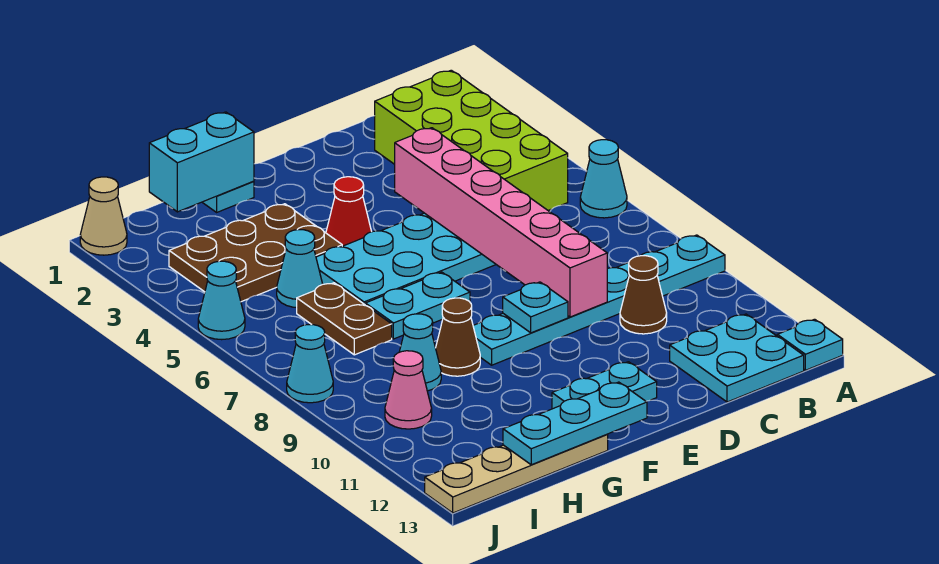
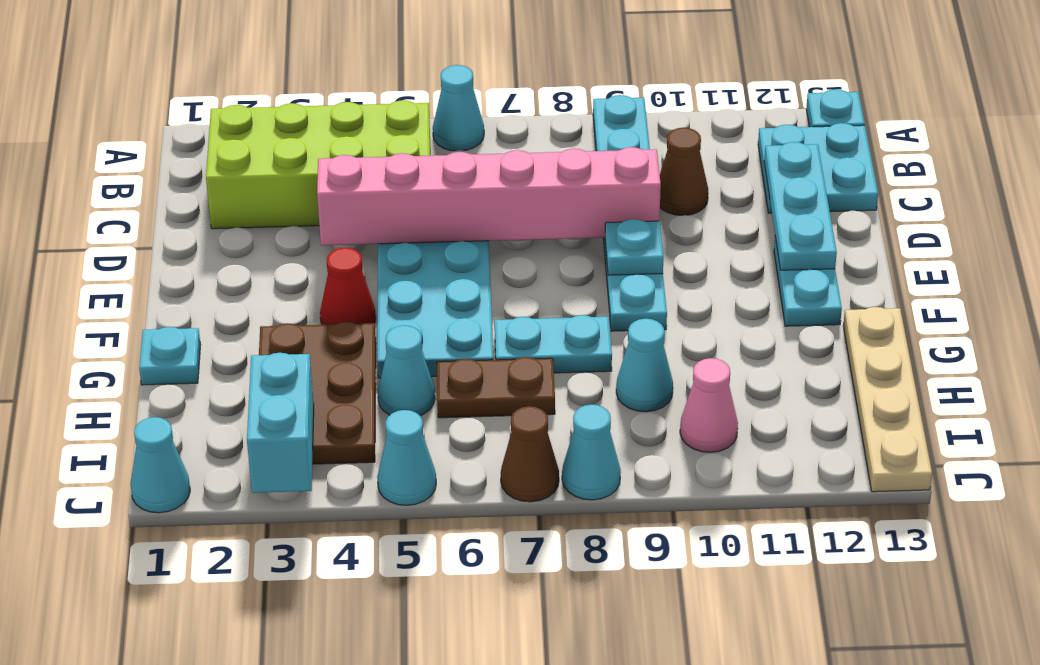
cyan 1x2 plate [365,272,470,339] -> cyan 1x2 plate turned to [495,315,612,373]
cyan 1x3 plate [503,382,647,465] -> cyan 1x3 plate moved to [764,142,837,270]
cyan 1x2 brick [149,112,254,212] -> cyan 1x2 brick moved to [247,353,314,493]
brown 1x1 cone [436,298,480,376] -> brown 1x1 cone moved to [501,406,559,502]
tan 1x1 cone [80,177,127,255] -> cyan 1x1 cone [131,417,190,513]

